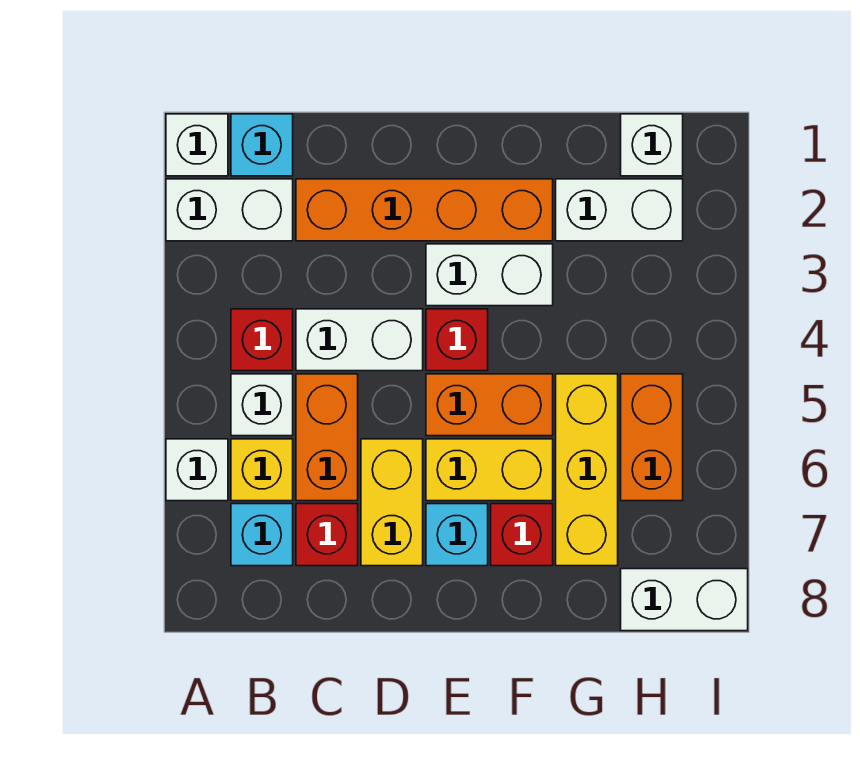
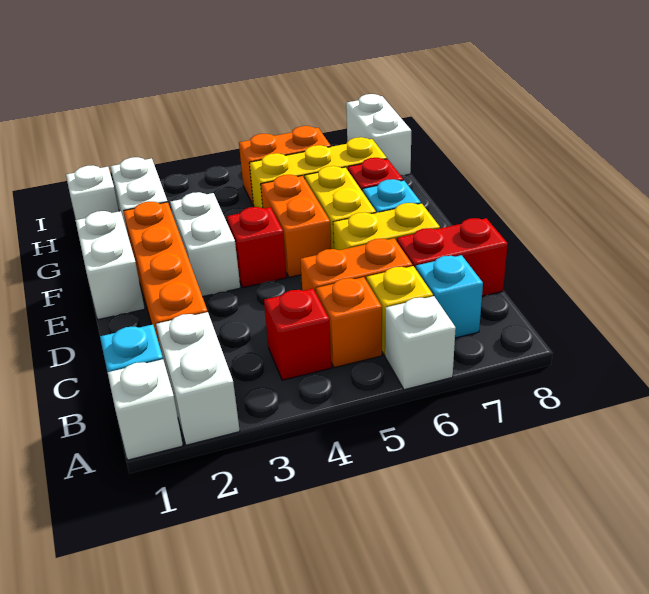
white 1x1 brick [231,374,293,436] -> orange 1x1 brick [316,277,382,368]
white 1x2 brick [296,309,423,371] -> white 1x2 brick moved to [75,211,145,320]
red 1x1 brick [296,504,358,566] -> red 1x2 brick [397,218,508,296]

